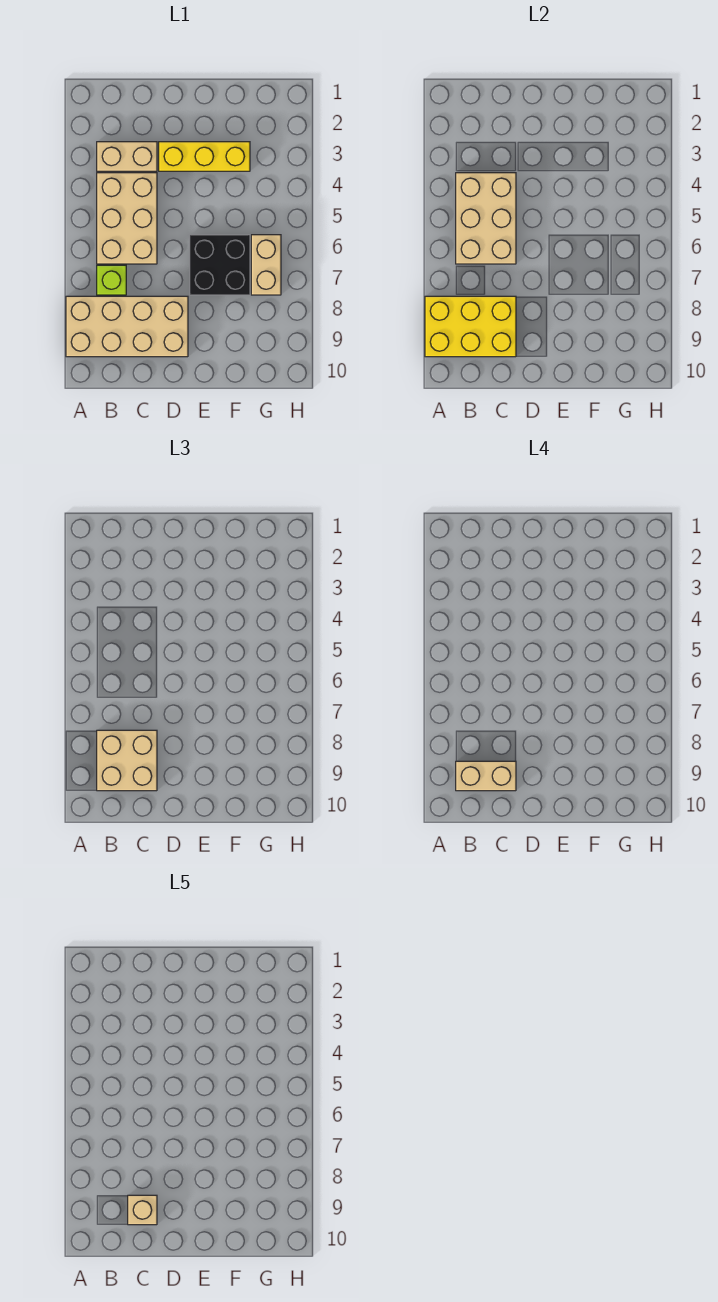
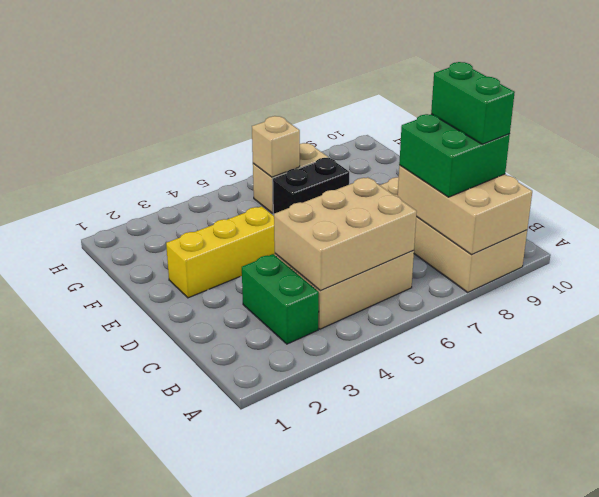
yellow 2x3 brick [425,296,516,357] -> tan 2x3 brick [398,165,532,255]
tan 1x2 brick [97,142,157,171] -> green 1x2 brick [242,254,319,344]
lime 1x1 brick [97,265,126,295] -> none
tan 2x2 brick [97,730,157,791] -> green 2x2 brick [399,114,510,197]
tan 1x2 brick [456,761,516,791] -> green 1x2 brick [431,62,515,144]
tan 1x1 brick [128,1195,157,1225] -> tan 1x1 brick moved to [252,116,300,177]
yellow 1x3 brick [159,142,250,171] -> yellow 1x3 brick turned to [166,206,275,298]
black 2x2 brick [190,235,250,295] -> black 1x2 brick [273,158,349,214]

